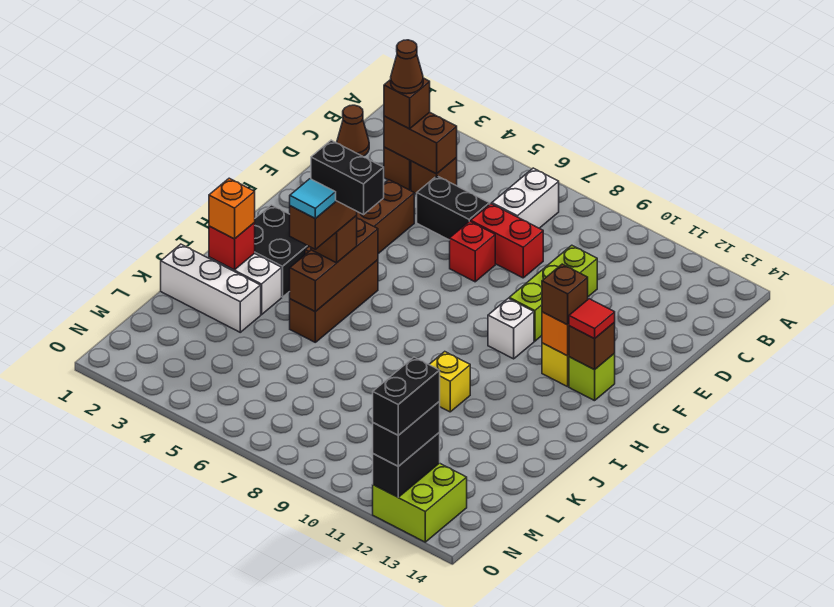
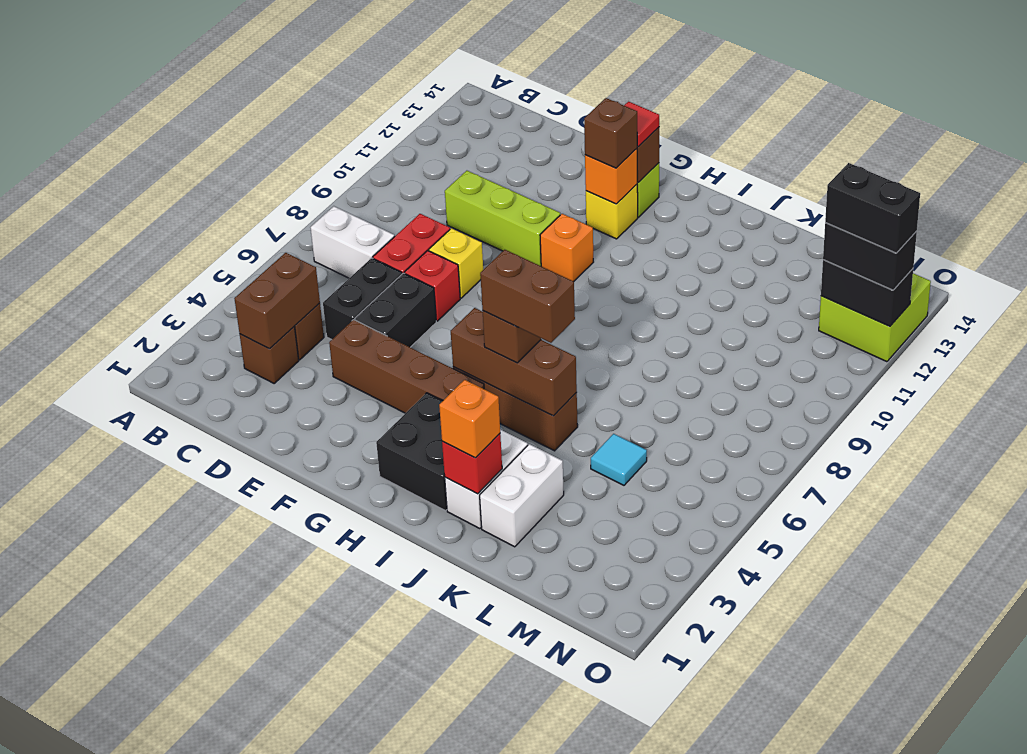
brown 1x1 cone [337,105,369,156] -> none
brown 1x1 brick [384,78,430,129] -> none
brown 1x1 cone [391,40,423,94] -> none
white 1x1 brick [488,298,534,359] -> orange 1x1 brick [540,214,593,281]
black 1x2 brick [311,140,384,215] -> black 1x2 brick moved to [355,273,436,347]
cyan 1x1 tile [290,179,336,219] -> cyan 1x1 tile moved to [591,434,647,485]
yellow 1x1 brick [429,352,470,412] -> yellow 1x1 brick moved to [429,228,483,298]
white 1x3 brick [161,244,261,332] -> white 1x2 brick [480,444,564,547]

